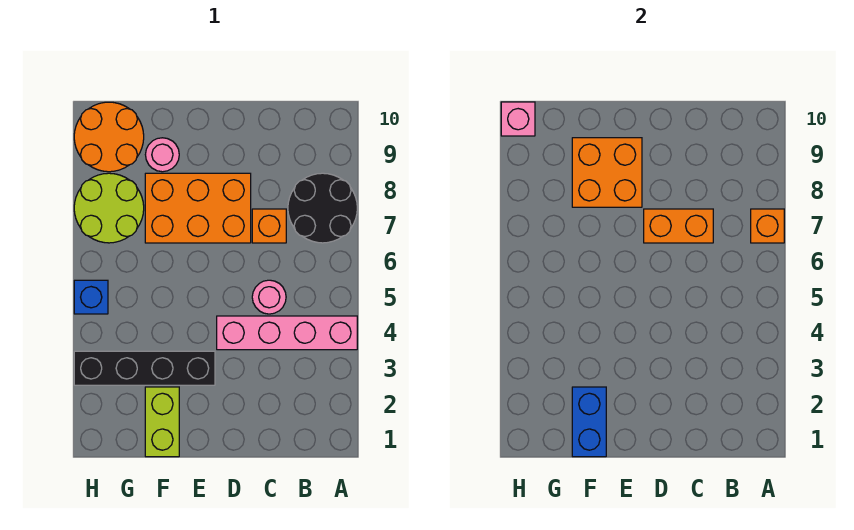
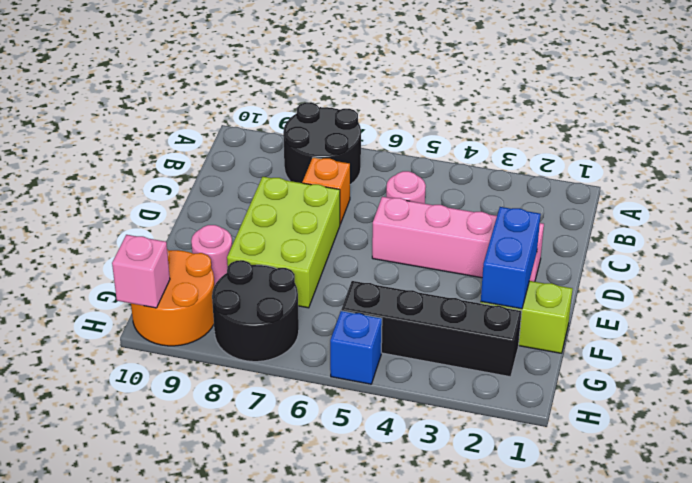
pink 1x4 brick [217,316,357,350] -> pink 1x4 brick turned to [372,197,544,282]
orange 1x1 brick [751,209,784,243] -> none
orange 1x2 brick [644,209,713,243] -> none
orange 2x3 brick [145,173,251,243] -> lime 2x3 brick [227,177,340,308]
black 1x4 brick [74,351,215,385] -> black 1x4 brick turned to [341,281,522,377]
orange 2x2 brick [572,138,642,207] -> none
blue 1x2 brick [572,387,606,457] -> blue 1x2 brick turned to [481,207,541,309]
lime 2x2 round brick [74,173,144,243] -> black 2x2 round brick [212,260,299,362]

